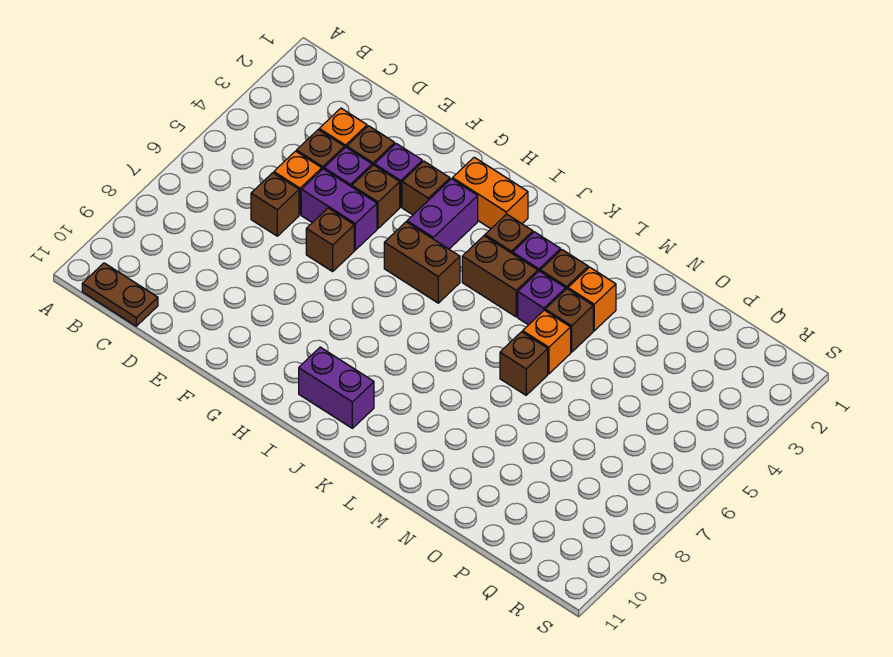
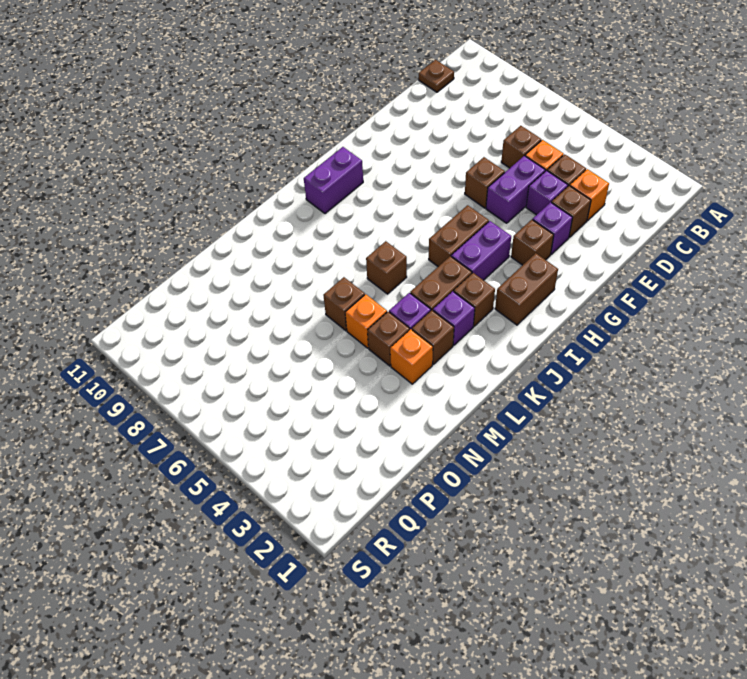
brown 1x2 plate [82,263,158,326] -> brown 1x1 plate [419,60,454,92]
brown 1x1 brick [352,165,400,228] -> brown 1x1 brick moved to [366,241,407,294]
orange 1x2 brick [452,157,528,229] -> brown 1x2 brick [495,253,558,325]
purple 1x2 brick [407,179,478,249] -> purple 1x2 brick turned to [451,221,511,280]

